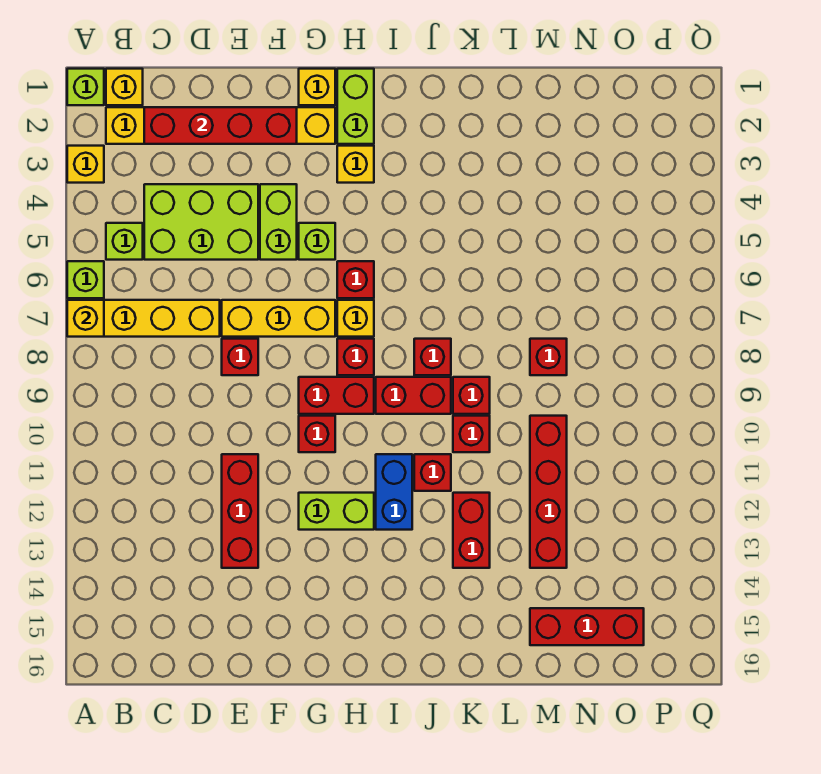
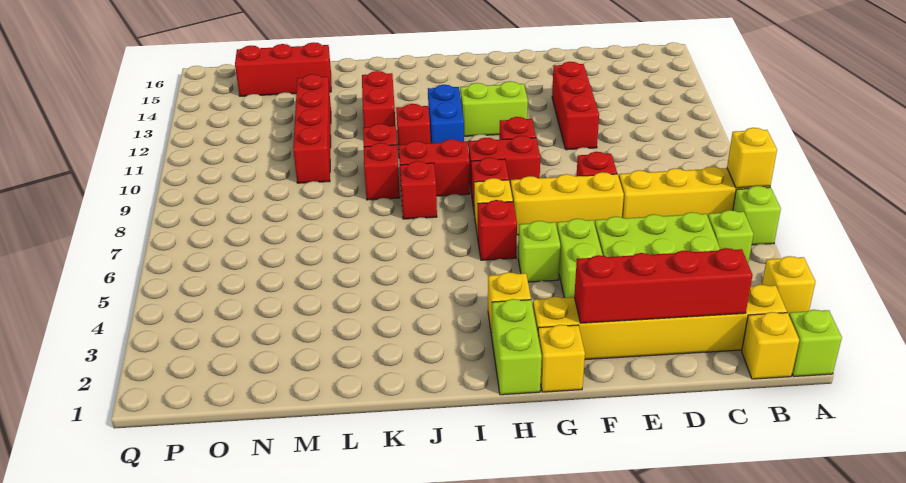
red 1x1 brick [530,339,567,375] -> none

